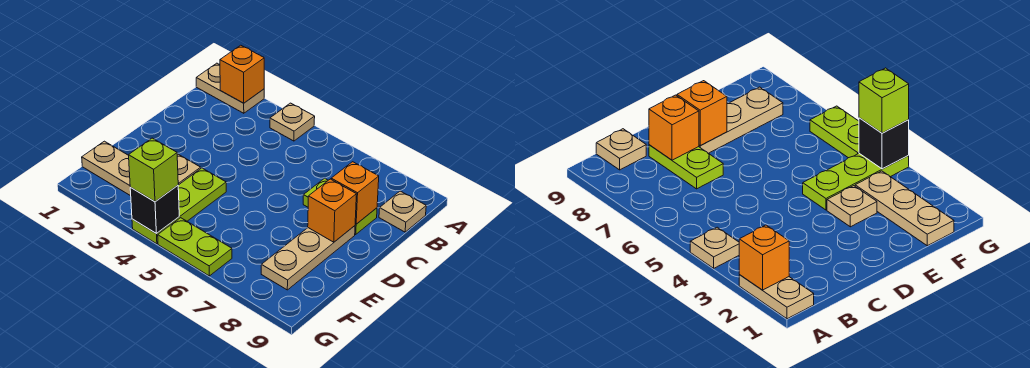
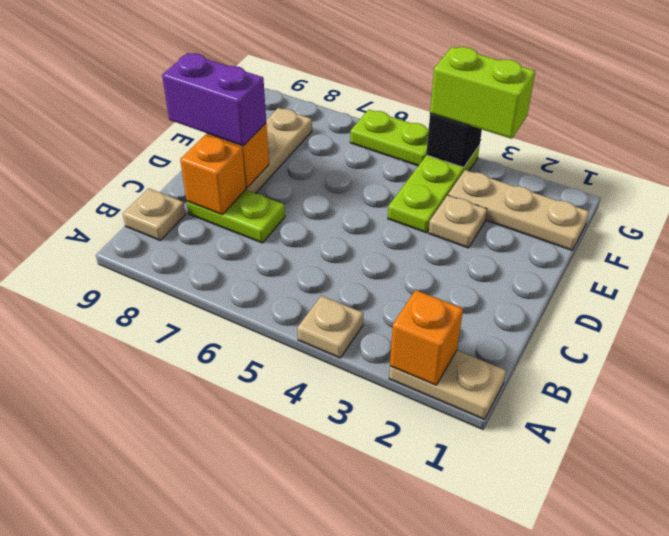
none -> purple 1x2 brick [162,53,266,146]
lime 1x1 brick [129,138,178,202] -> lime 1x2 brick [430,47,535,139]

